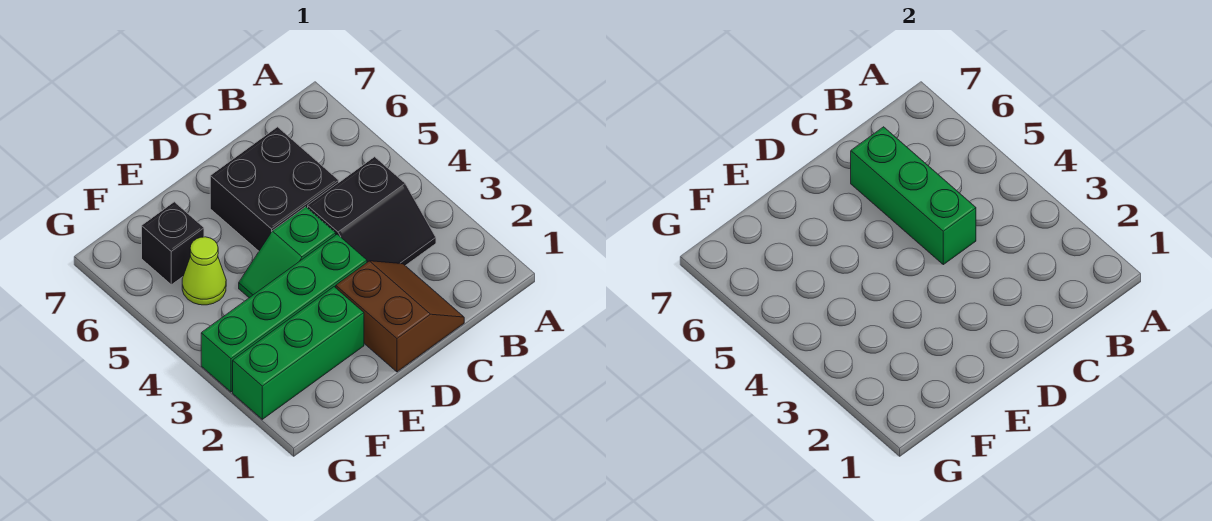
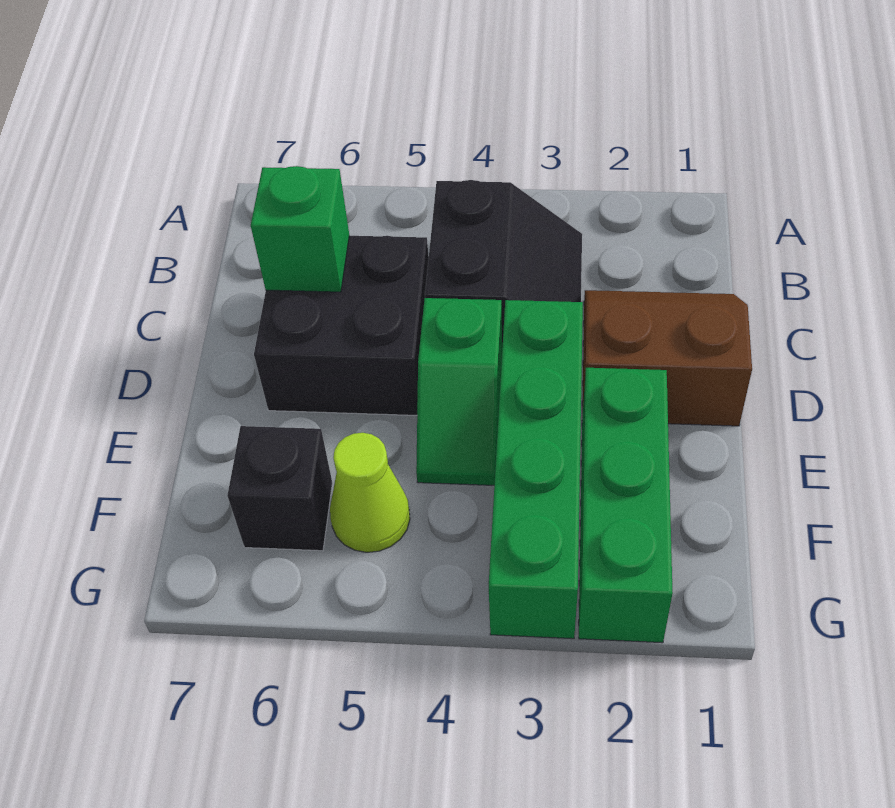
green 1x3 brick [851,127,976,265] -> green 1x1 brick [251,166,349,292]

